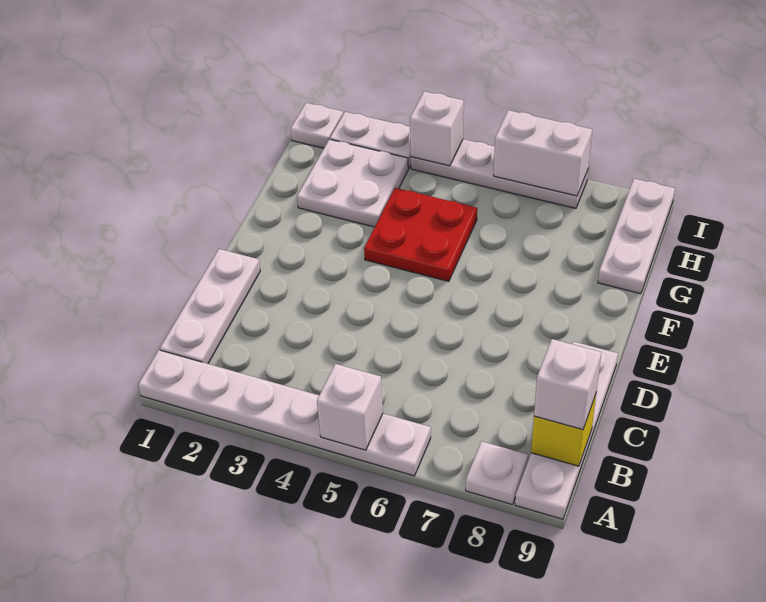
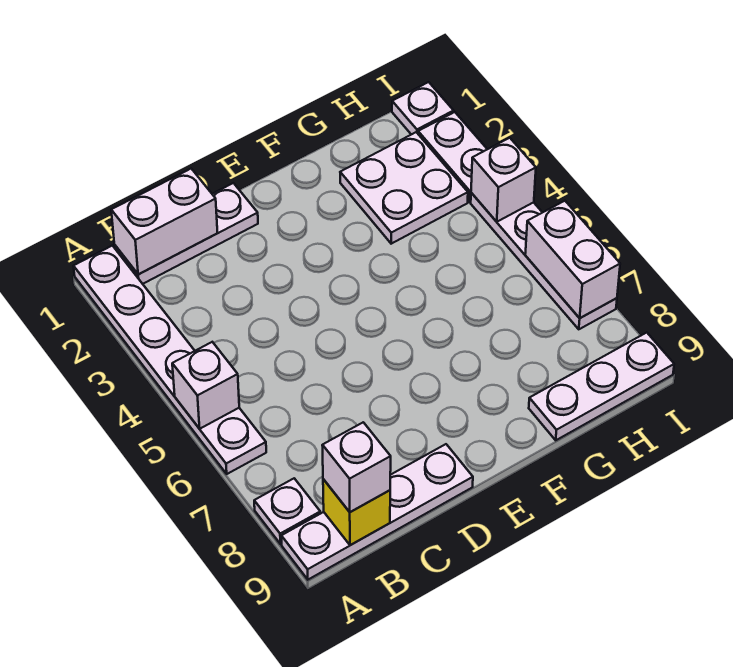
none -> white 1x2 brick [111,169,218,274]
red 2x2 plate [364,188,477,281] -> none

